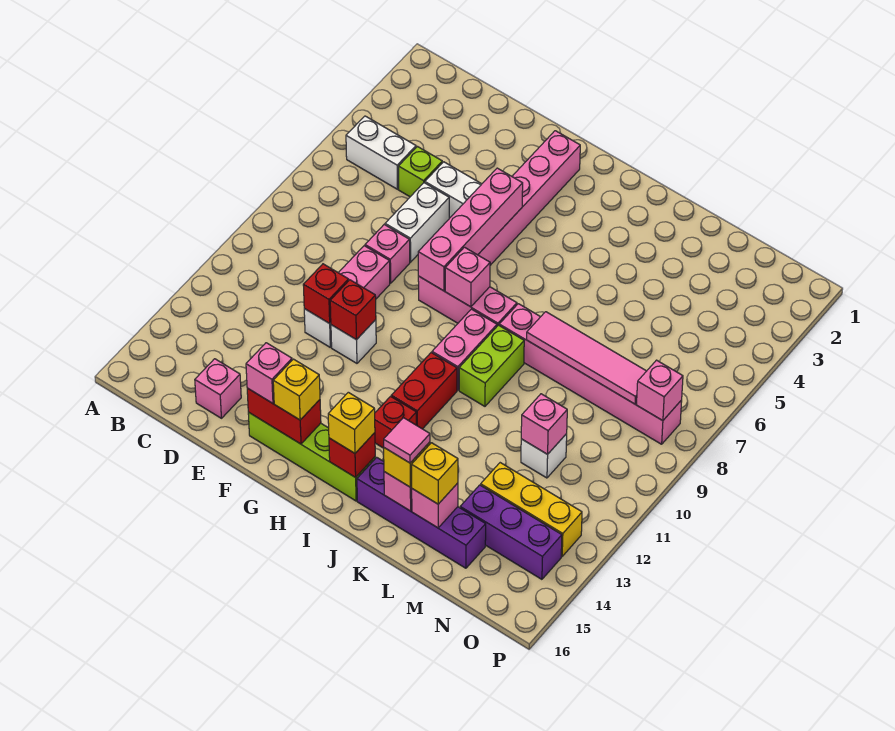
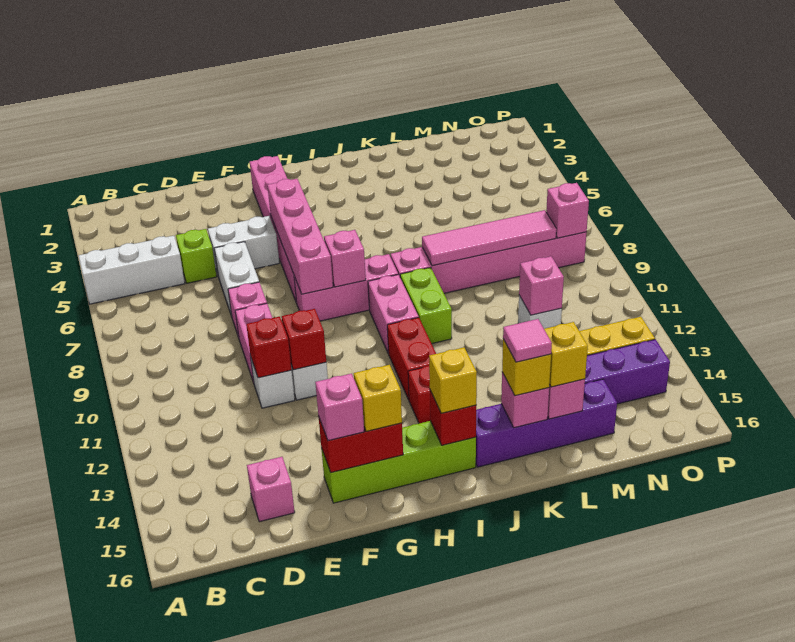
white 1x2 brick [346,116,416,189] -> white 1x3 brick [79,236,185,304]

